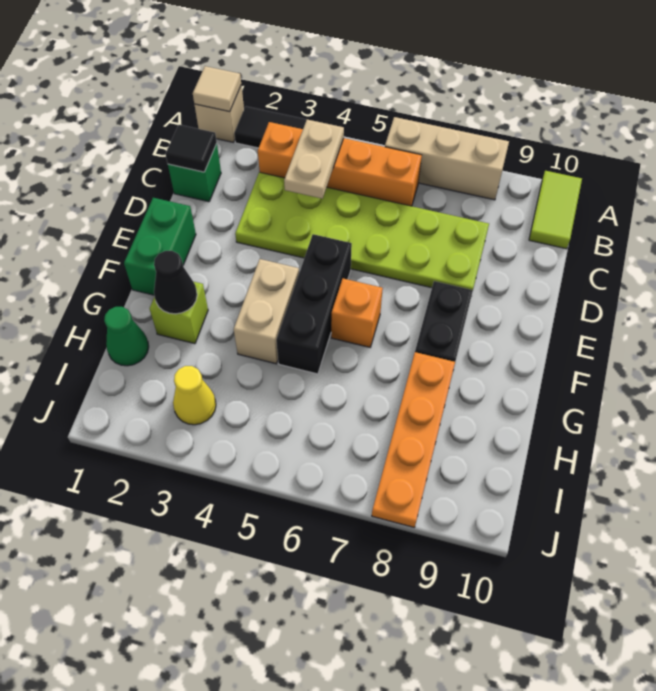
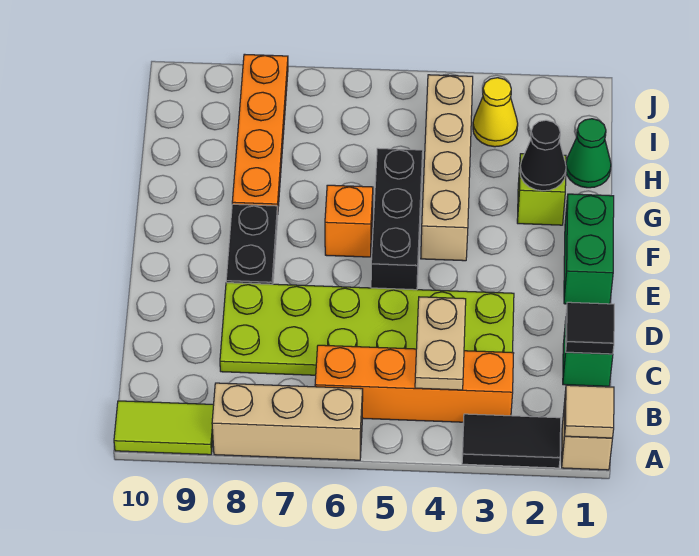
lime 1x2 tile [529,171,582,249] -> lime 1x2 tile turned to [114,401,214,455]
tan 1x2 brick [234,259,299,364] -> tan 1x4 brick [421,75,473,261]

